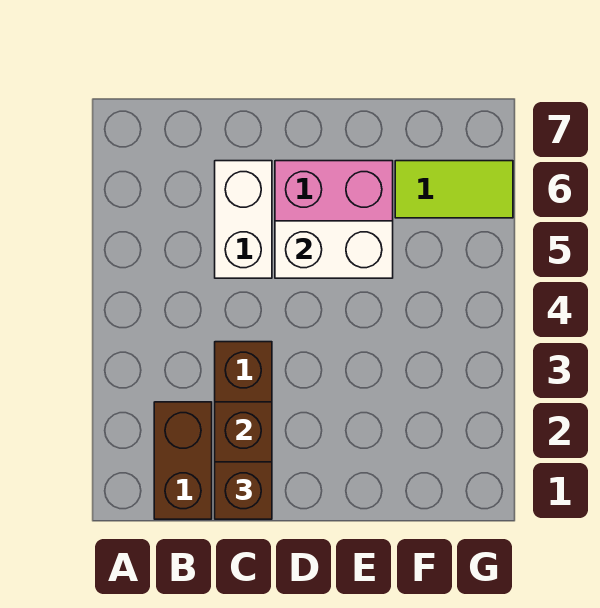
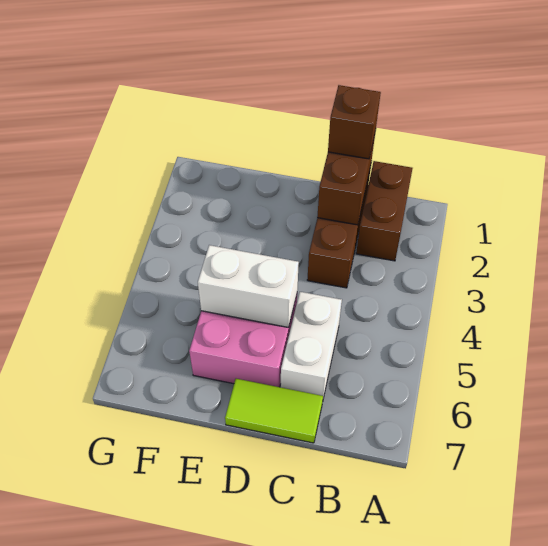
lime 1x2 tile [395,161,513,218] -> lime 1x2 tile moved to [225,379,323,443]

